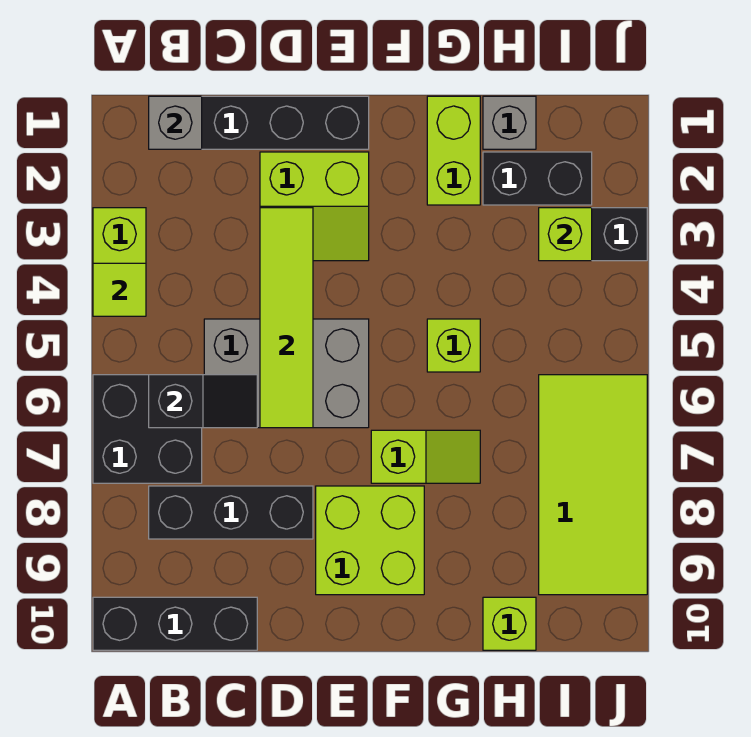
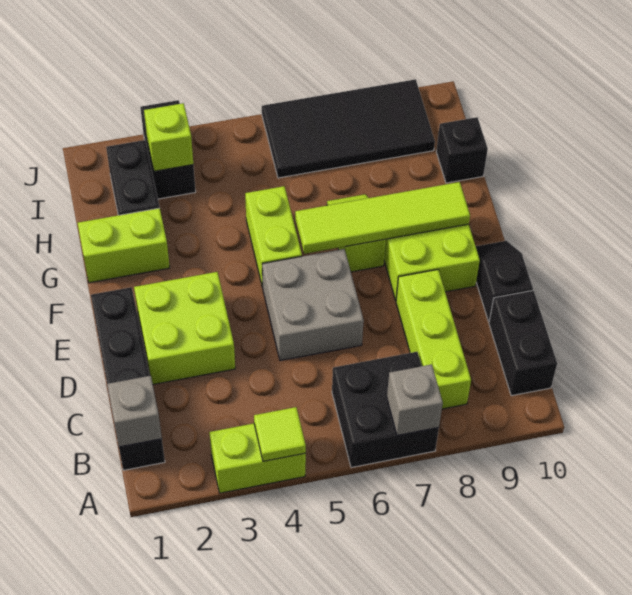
black 1x3 brick [93,597,257,650] -> black 1x2 brick [489,290,557,396]
black 1x2 slope [149,375,257,428] -> black 1x2 slope moved to [476,241,533,321]
black 1x3 brick [149,486,313,539] -> lime 1x3 brick [396,270,471,409]
grey 2x3 brick [204,319,369,428] -> grey 2x2 brick [262,249,364,361]
lime 2x2 slope [260,152,369,261] -> lime 2x2 brick [134,272,235,384]
lime 1x4 tile [260,208,313,428] -> lime 1x4 tile moved to [295,182,470,254]
lime 1x1 brick [427,319,480,372] -> lime 1x2 brick [245,186,302,288]
grey 1x1 brick [483,96,536,149] -> grey 1x1 brick moved to [387,364,443,435]
lime 1x1 brick [483,597,536,650] -> black 1x1 brick [436,117,488,183]
lime 2x4 tile [539,375,647,595] -> black 2x4 tile [262,79,435,178]

